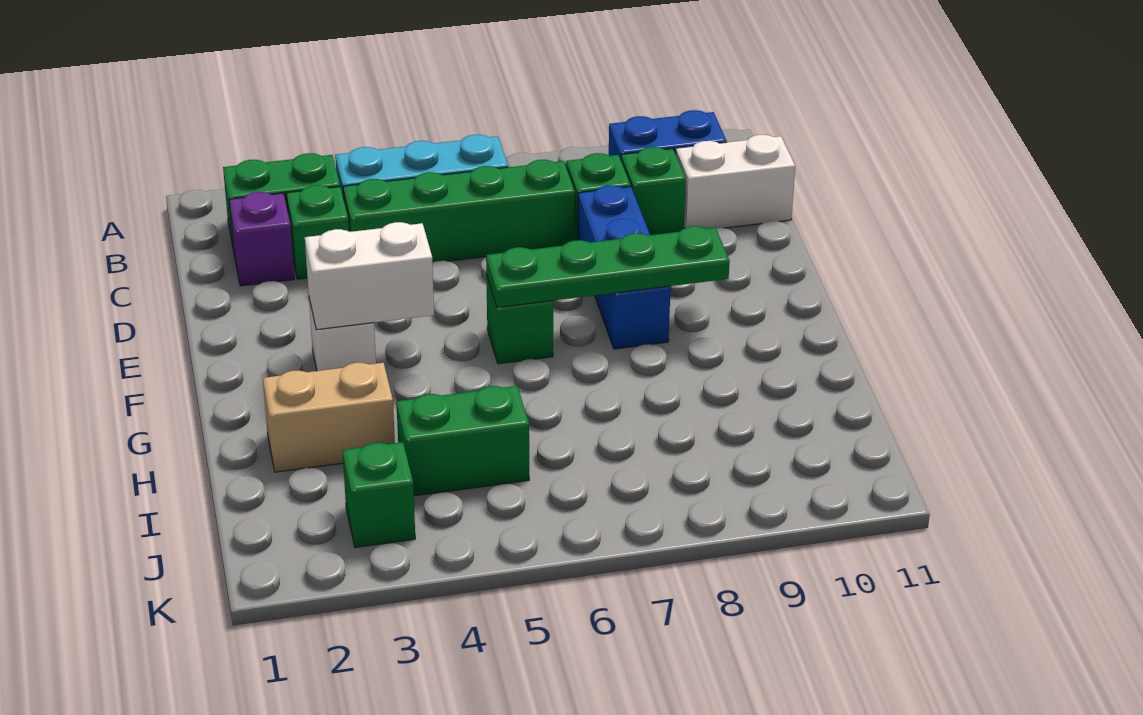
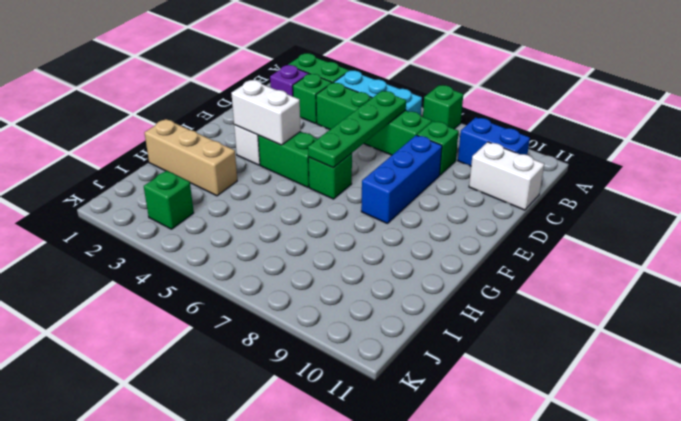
green 1x1 brick [621,147,686,235] -> green 1x1 brick moved to [423,85,463,129]
green 1x4 plate [486,226,730,307] -> green 1x4 plate turned to [308,91,406,168]
tan 1x2 brick [263,363,395,472] -> tan 1x3 brick [145,119,237,196]
green 1x2 brick [396,386,529,496] -> green 1x2 brick moved to [258,132,317,187]

